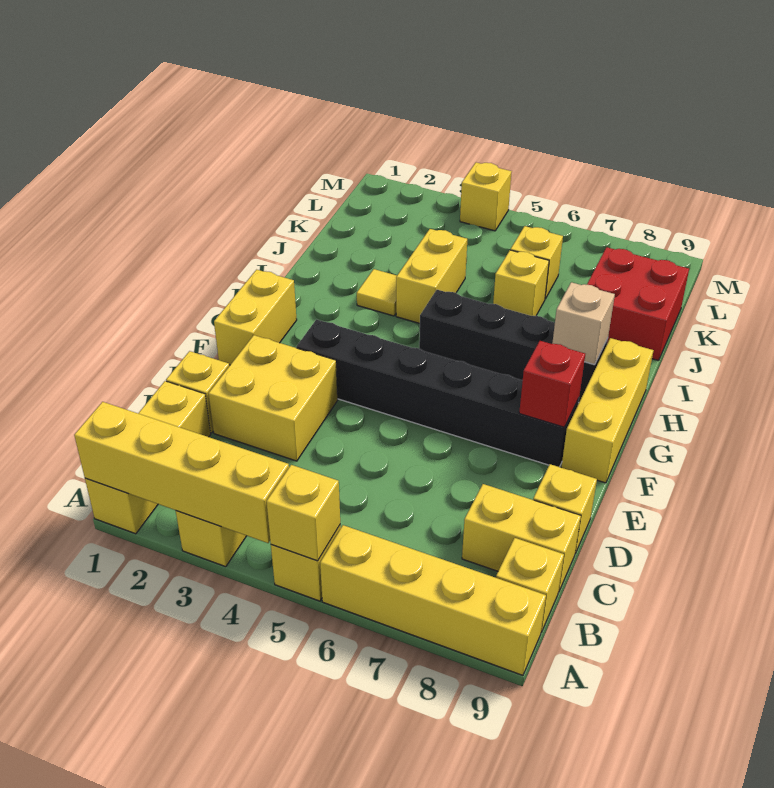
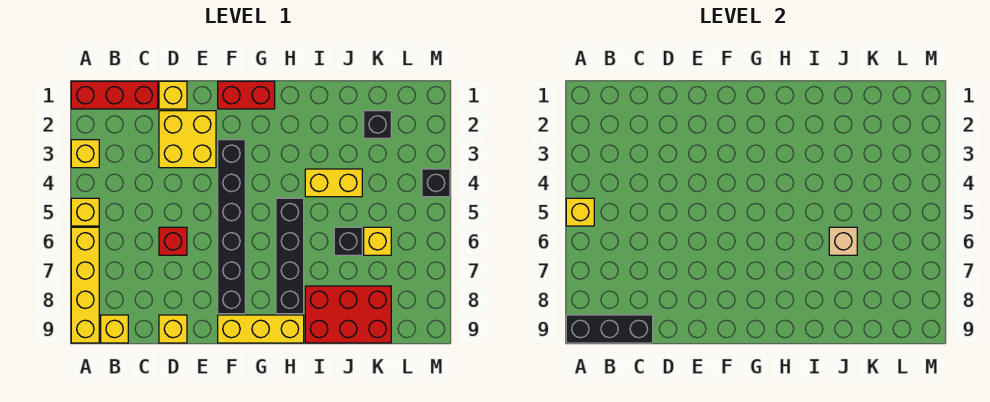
yellow 1x3 brick [85,381,211,534] -> red 1x3 brick [71,81,158,109]
yellow 1x4 brick [74,402,289,543] -> none
none -> black 1x3 brick [566,315,653,343]
yellow 1x2 brick [462,484,581,592] -> none
yellow 1x2 brick [214,270,297,365] -> red 1x2 brick [218,81,275,109]
red 1x1 brick [519,341,585,427] -> red 1x1 brick moved to [159,227,187,255]
tan 1x1 brick [552,282,615,365] -> tan 1x1 brick moved to [829,227,857,255]
yellow 1x1 tile [357,269,397,316] -> none
yellow 1x1 brick [493,250,549,316] -> black 1x1 brick [334,227,362,255]
red 2x2 brick [587,247,689,361] -> red 2x3 brick [305,286,391,343]
none -> black 1x1 brick [364,111,391,138]
yellow 1x1 brick [460,162,512,231] -> black 1x1 brick [422,169,450,197]

